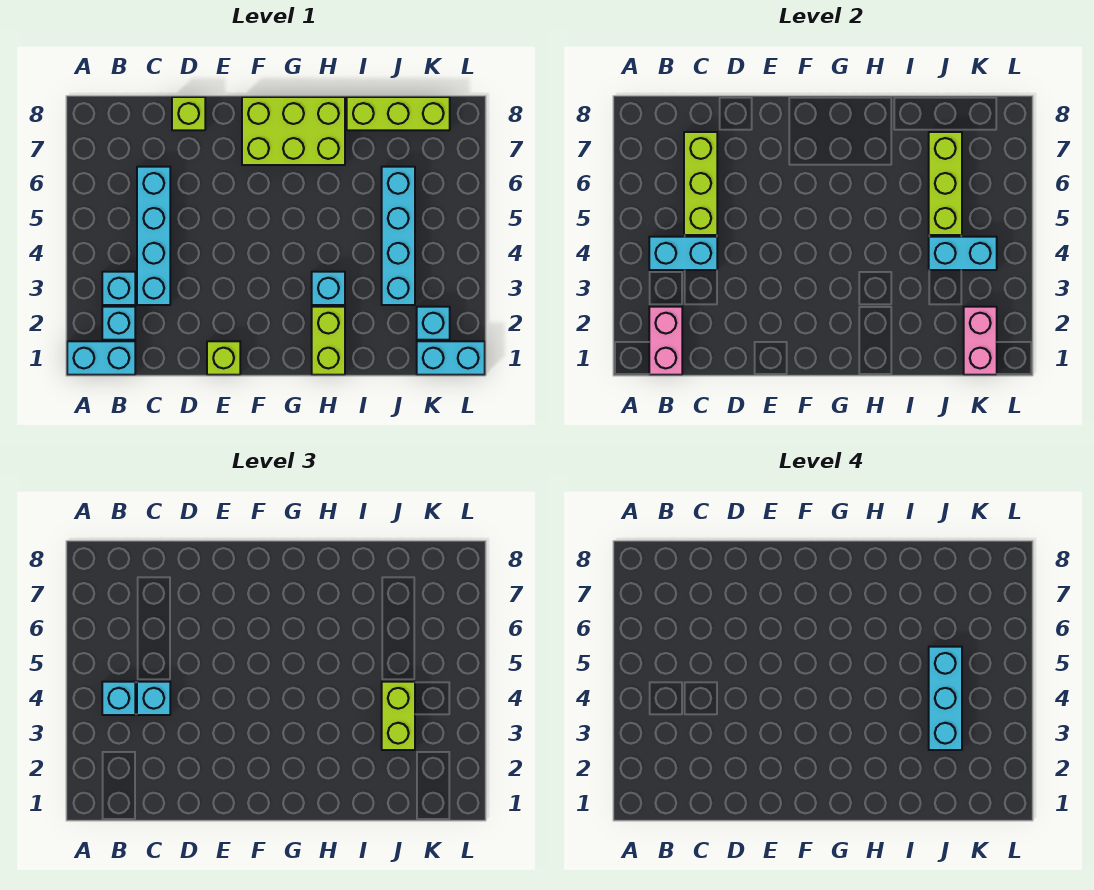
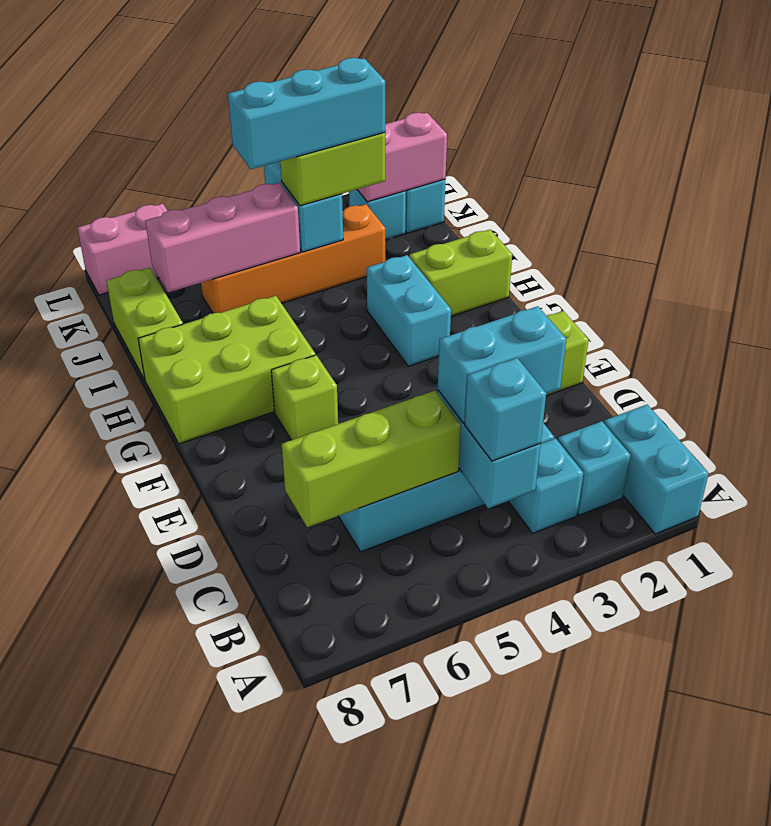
pink 1x2 brick [649,307,682,375] -> pink 1x2 brick moved to [77,204,167,295]
cyan 1x1 brick [137,682,170,715] -> cyan 1x2 brick [438,306,566,423]
lime 1x1 brick [172,97,205,130] -> lime 1x1 brick moved to [271,355,338,440]
lime 2x3 brick [242,97,345,165] -> lime 2x3 brick turned to [138,296,315,444]
cyan 1x1 brick [312,272,345,305] -> cyan 1x2 brick [367,255,451,366]
lime 1x3 brick [347,97,450,130] -> lime 1x2 brick [106,268,183,380]
cyan 1x4 brick [382,167,415,305] -> orange 1x4 brick [201,204,385,313]
lime 1x3 brick [929,132,962,235] -> pink 1x3 brick [145,183,300,292]

